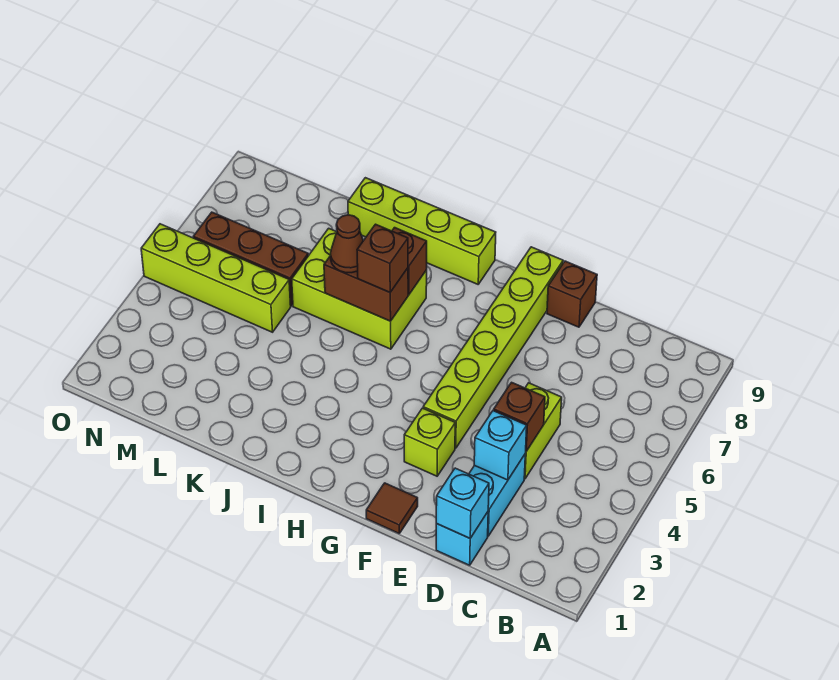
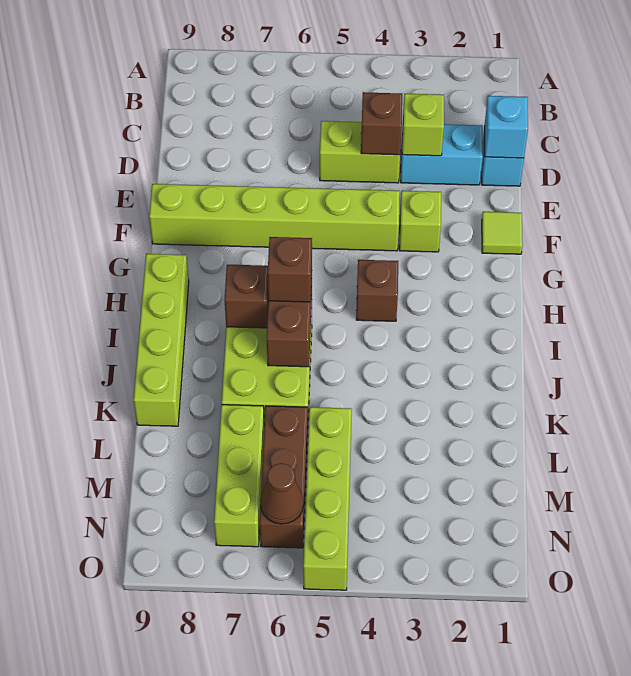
cyan 1x1 brick [474,411,527,480] -> lime 1x1 brick [402,94,444,156]
brown 1x1 brick [547,261,597,327] -> brown 1x1 brick moved to [356,260,398,321]
brown 1x1 tile [366,483,418,533] -> lime 1x1 tile [482,212,523,254]
brown 1x1 cone [331,215,363,273] -> brown 1x1 cone moved to [260,463,304,524]
none -> lime 1x3 brick [214,405,264,547]

